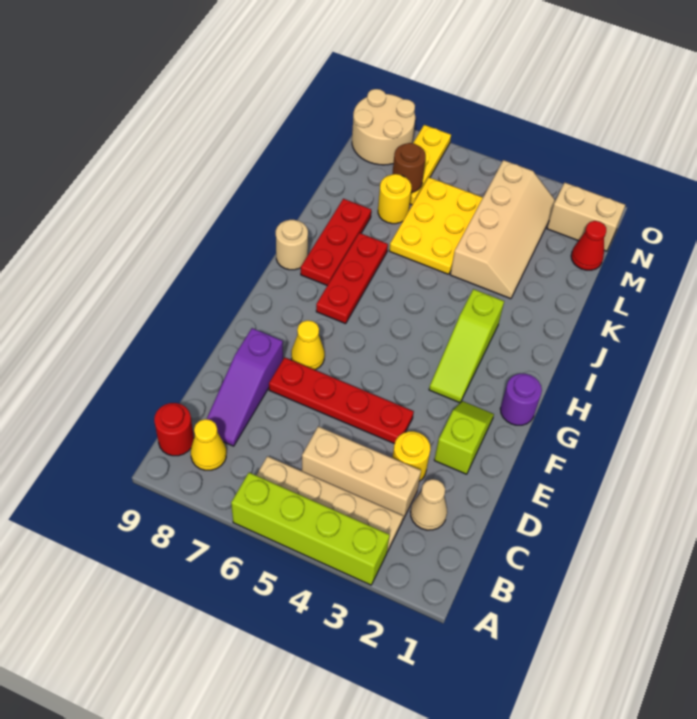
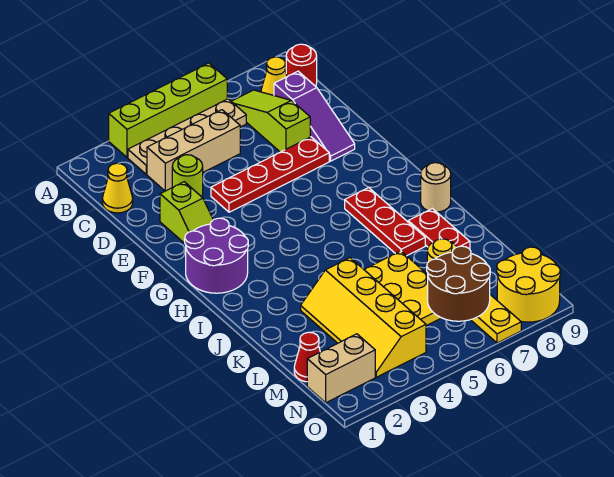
tan 1x1 cone [410,479,447,530] -> none
purple 1x3 slope [207,328,283,446] -> purple 1x3 slope turned to [274,71,355,161]
yellow 1x1 round brick [392,431,431,481] -> lime 1x1 round brick [172,155,203,197]
yellow 1x1 cone [291,320,325,370] -> yellow 1x1 cone moved to [102,163,133,213]
purple 1x1 round brick [500,374,542,425] -> purple 2x2 round brick [185,218,248,293]
lime 1x3 slope [429,289,504,403] -> lime 1x3 slope moved to [231,90,310,152]
red 1x3 plate [301,199,371,285] -> red 1x2 plate [408,209,470,249]
tan 2x4 slope [450,160,556,299] -> yellow 2x4 slope [301,258,426,377]
brown 1x1 round brick [392,143,426,193] -> brown 2x2 round brick [427,246,490,321]
tan 2x2 round brick [352,89,415,165] -> yellow 2x2 round brick [497,247,560,322]

